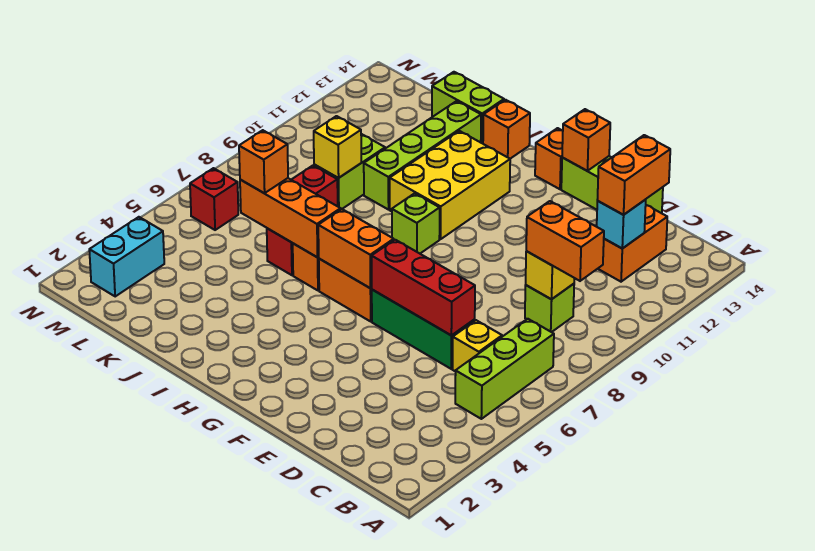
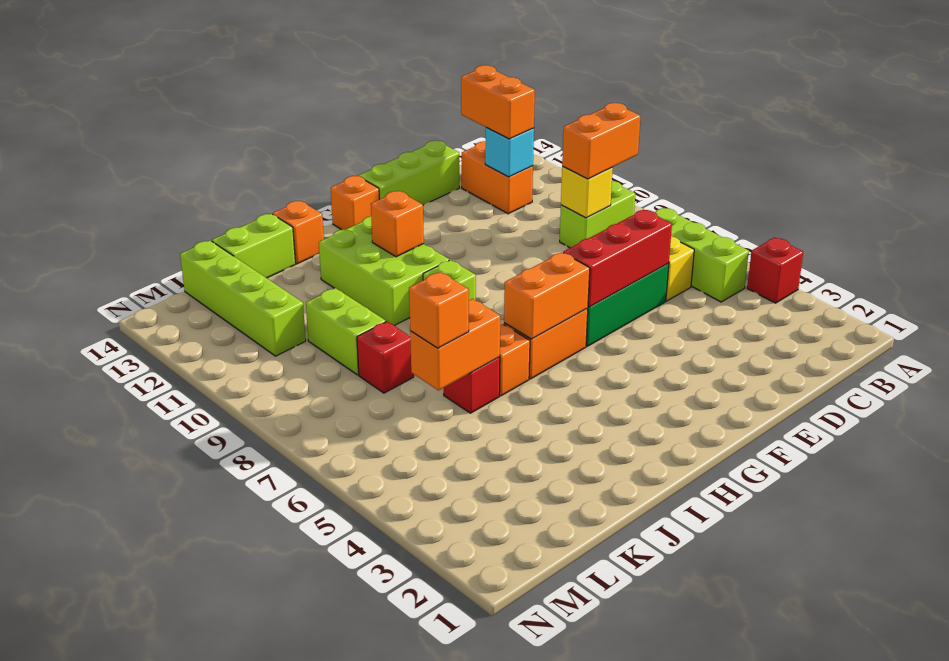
lime 1x1 brick [525,284,574,332] -> lime 1x2 brick [560,181,635,248]
orange 1x1 brick [562,109,610,171] -> orange 1x1 brick moved to [371,191,424,257]
yellow 2x3 brick [390,131,510,239] -> lime 2x3 brick [319,216,449,326]
orange 1x3 brick [240,178,341,257] -> orange 1x2 brick [410,299,500,390]
lime 1x4 brick [364,101,481,210] -> lime 1x4 brick moved to [180,241,306,356]
yellow 1x1 brick [314,116,361,178] -> none
cyan 1x2 brick [89,217,164,296] -> none
red 1x1 brick [190,168,238,230] -> red 1x1 brick moved to [747,237,803,303]

